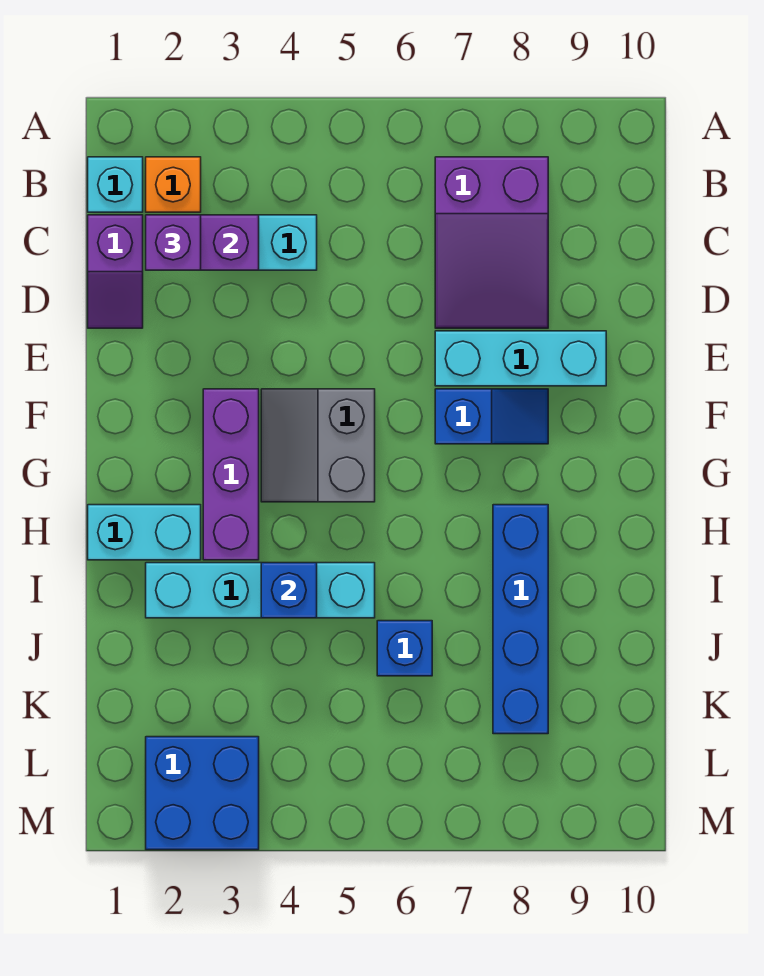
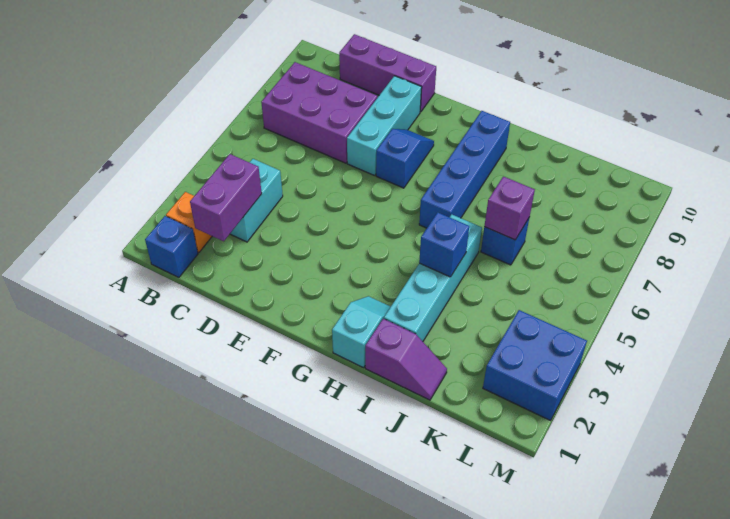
cyan 1x1 brick [88,157,143,212] -> blue 1x1 brick [145,216,198,278]
purple 2x3 slope [435,157,548,328] -> purple 2x3 brick [261,62,377,163]
purple 1x2 slope [88,215,143,328] -> purple 1x2 slope moved to [365,319,447,400]
purple 1x1 brick [146,215,201,270] -> purple 1x1 brick moved to [484,176,535,240]
purple 1x3 brick [203,389,259,560] -> purple 1x3 brick moved to [339,34,436,112]
grey 2x2 slope [261,389,375,502] -> none
cyan 1x2 brick [88,505,201,560] -> cyan 1x2 slope [332,296,391,368]
blue 1x4 brick [493,505,548,734] -> blue 1x4 brick turned to [419,111,510,228]

